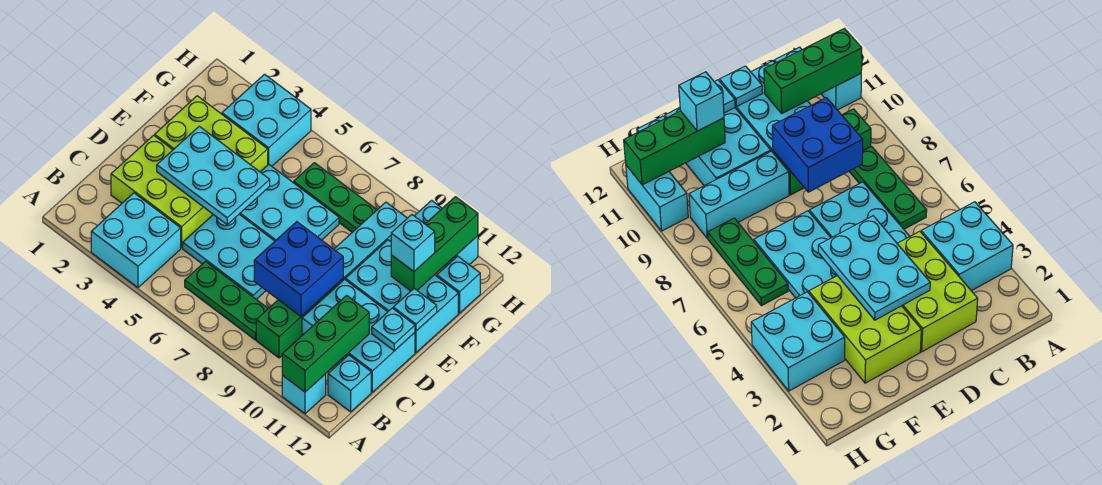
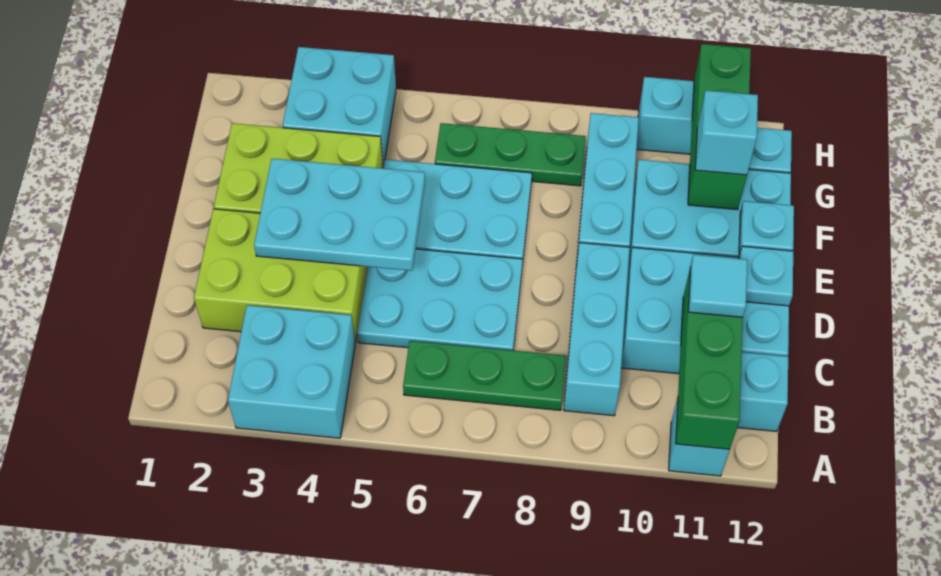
green 1x3 brick [256,279,343,358] -> cyan 1x3 brick [564,243,630,416]
blue 2x2 brick [254,222,343,316] -> none
none -> cyan 1x1 tile [688,255,747,317]

